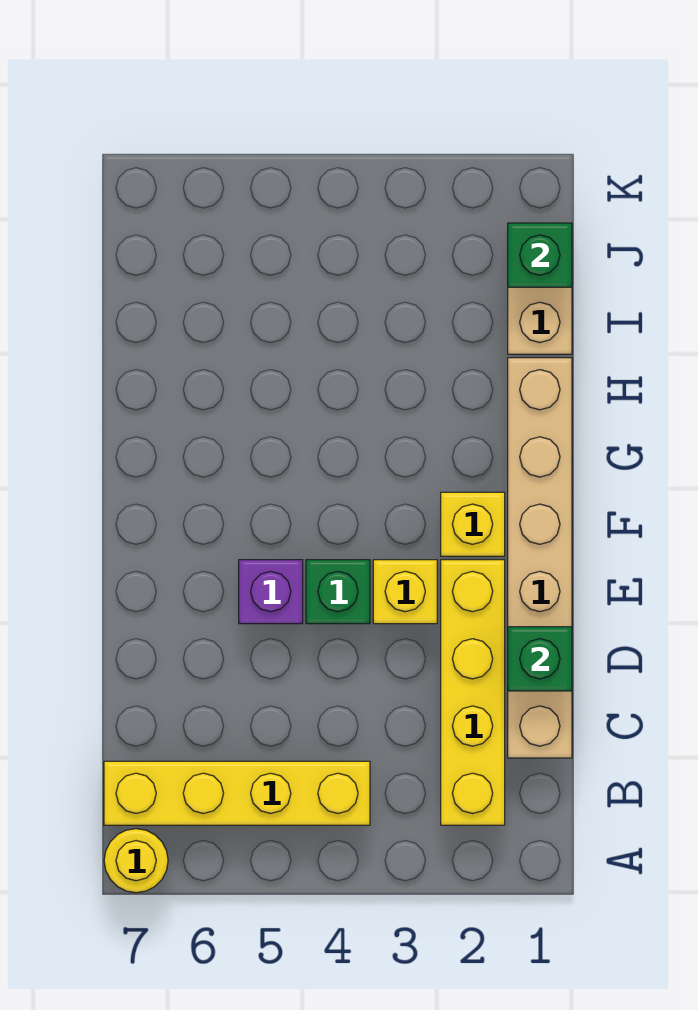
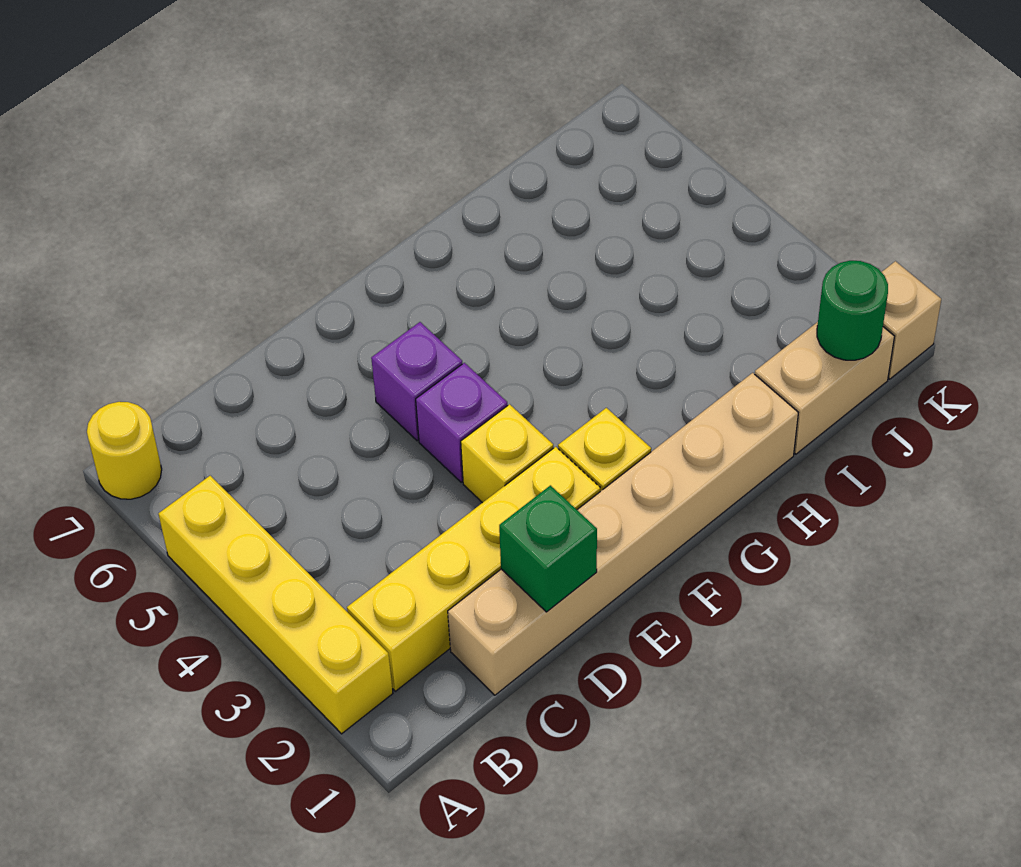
yellow 1x4 brick [104,761,370,825] -> yellow 1x4 brick moved to [158,476,393,734]
green 1x1 brick [306,560,370,624] -> purple 1x1 brick [416,363,508,482]
green 1x1 brick [508,223,572,287] -> green 1x1 round brick [817,261,888,360]
none -> tan 1x1 brick [882,261,941,379]

